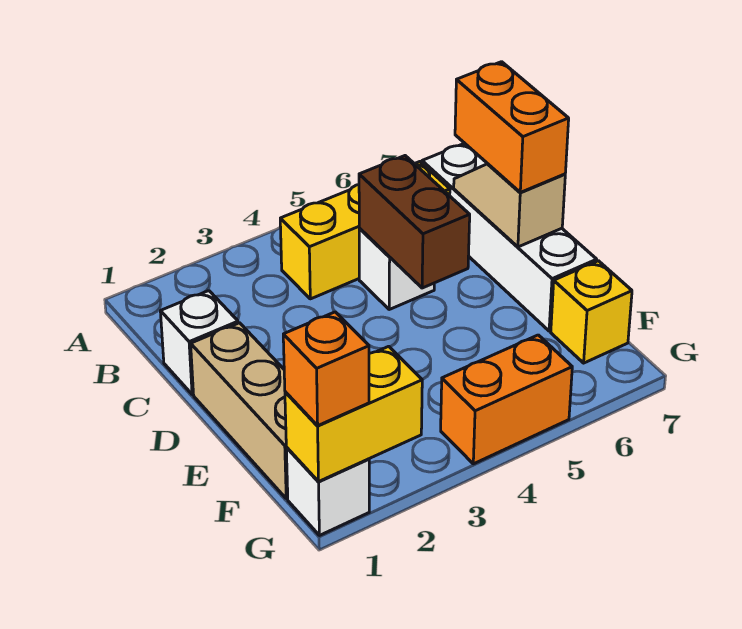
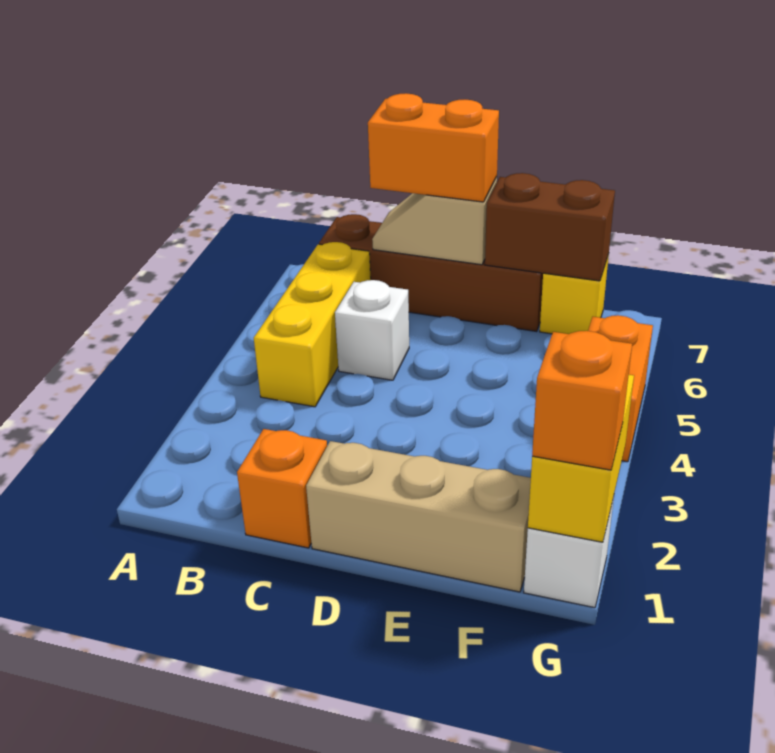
white 1x4 brick [422,143,597,331] -> brown 1x4 brick [319,214,543,332]
white 1x1 brick [160,291,238,394] -> orange 1x1 brick [237,429,327,548]
brown 1x2 brick [359,156,470,288] -> brown 1x2 brick moved to [485,173,615,281]

